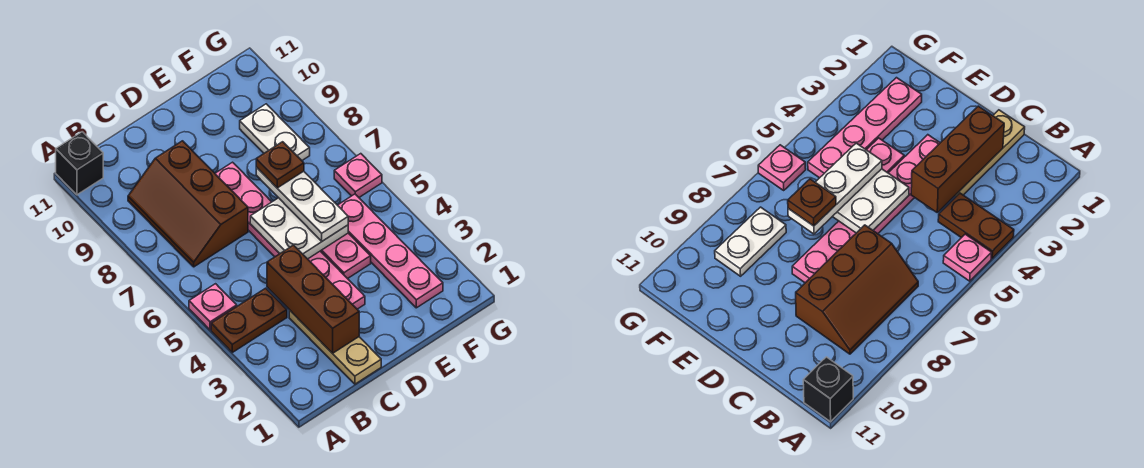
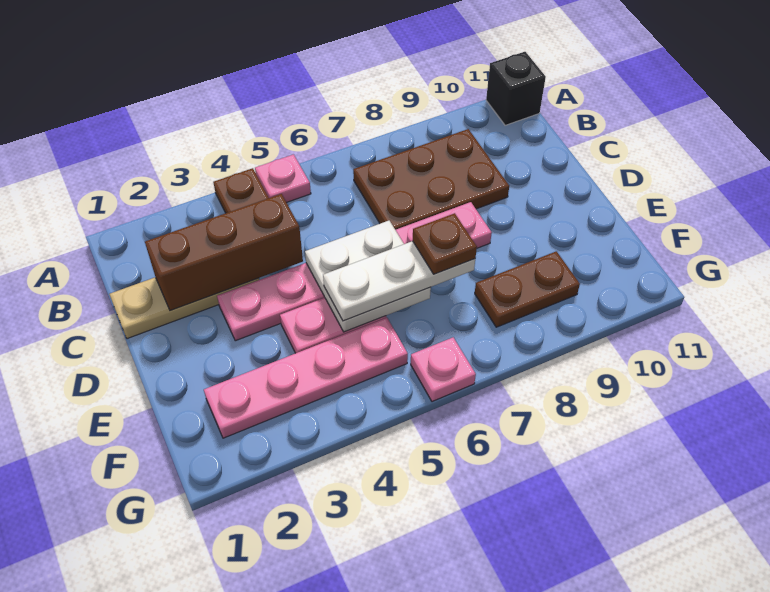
brown 2x3 slope [128,141,248,267] -> brown 2x3 plate [353,129,509,230]
white 1x2 plate [240,104,310,160] -> brown 1x2 plate [475,251,580,327]

